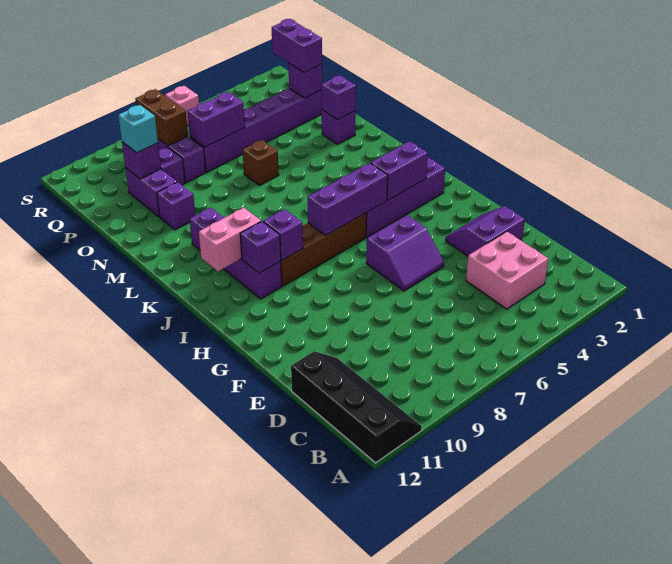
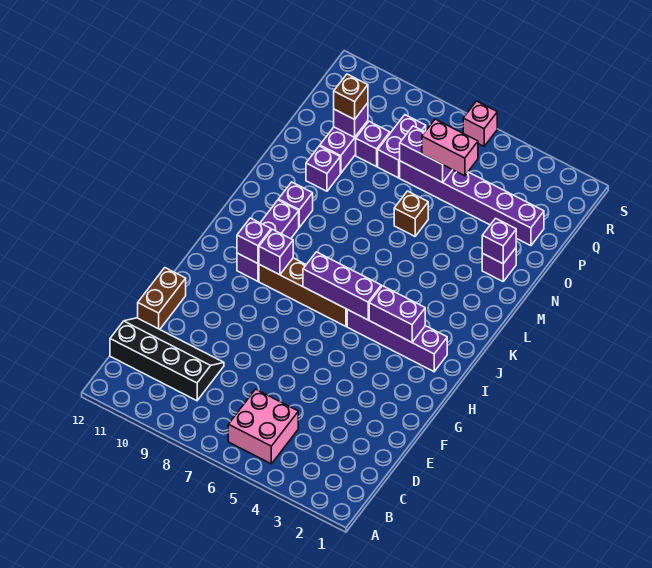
black 2x4 slope [291,351,422,463] -> black 2x4 slope turned to [110,318,224,401]
pink 2x2 brick [466,231,548,309] -> pink 2x2 brick moved to [228,389,298,464]
purple 2x2 slope [446,206,525,256] -> none
purple 2x2 slope [366,215,444,291] -> none
pink 1x2 brick [199,208,261,271] -> pink 1x2 brick moved to [422,119,478,176]
purple 1x1 brick [288,63,322,98] -> none
purple 1x2 brick [272,19,322,73] -> none
cyan 1x1 brick [118,105,158,153] -> brown 1x1 brick [334,74,368,119]
brown 1x2 brick [135,89,188,146] -> brown 1x2 brick moved to [138,268,186,329]

